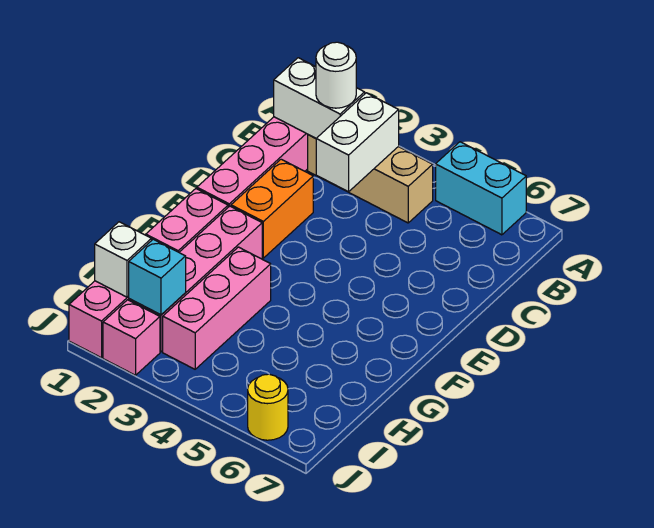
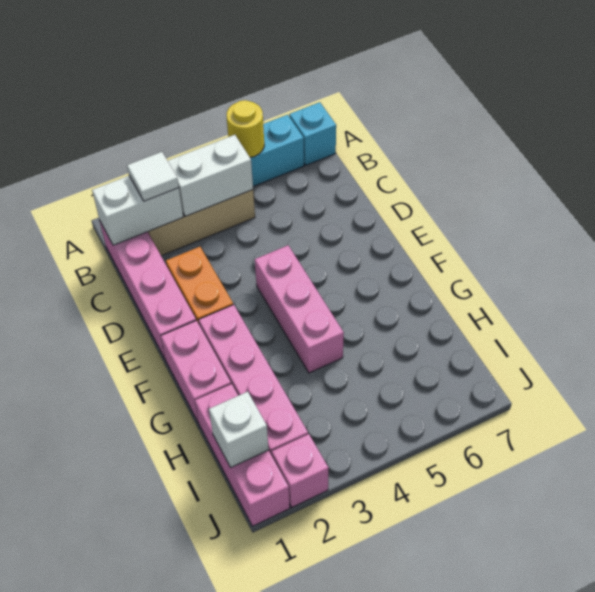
white 1x1 round brick [316,42,356,108] -> white 1x1 tile [127,152,179,201]
white 1x2 brick [316,93,399,192] -> white 1x2 brick turned to [168,135,253,217]
pink 1x3 brick [163,247,271,369] -> pink 1x3 brick moved to [255,245,344,373]
cyan 1x1 brick [129,239,186,315] -> cyan 1x1 brick moved to [289,102,336,165]
yellow 1x1 round brick [248,374,288,440] -> yellow 1x1 round brick moved to [227,100,264,158]

